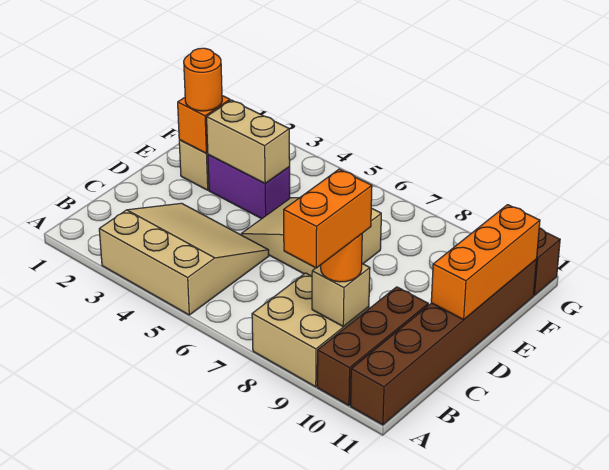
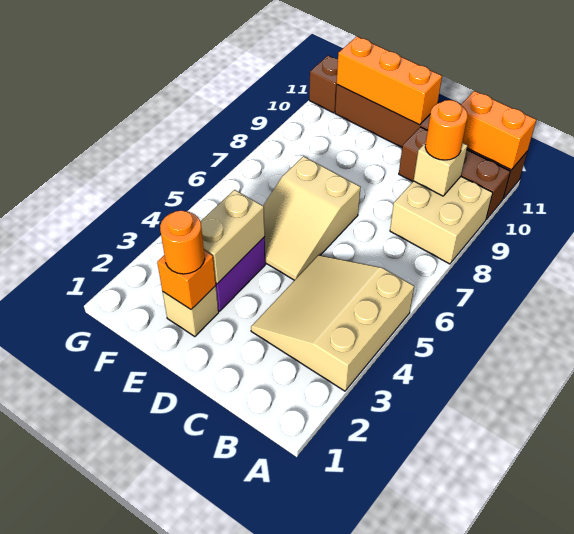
orange 1x2 brick [284,169,372,268] -> orange 1x2 brick moved to [461,91,536,170]

